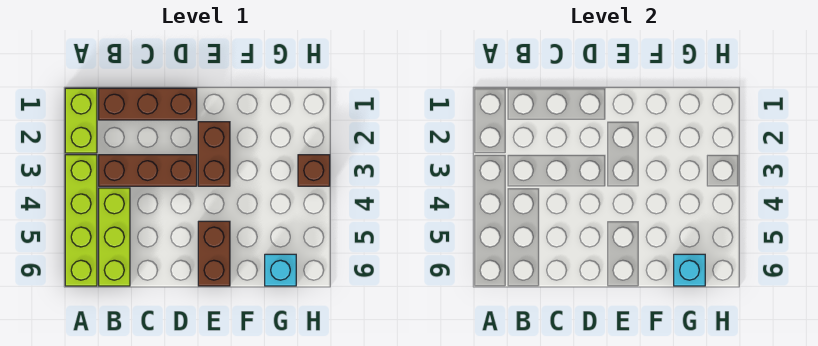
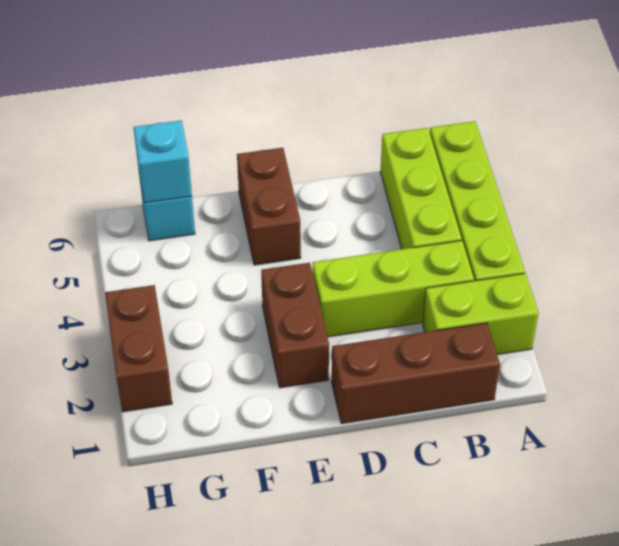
lime 1x2 brick [65,88,97,153] -> lime 1x2 brick turned to [423,274,539,355]
brown 1x3 brick [99,155,197,186] -> lime 1x3 brick [313,241,474,337]
brown 1x1 brick [298,155,330,186] -> brown 1x2 brick [105,285,172,412]

